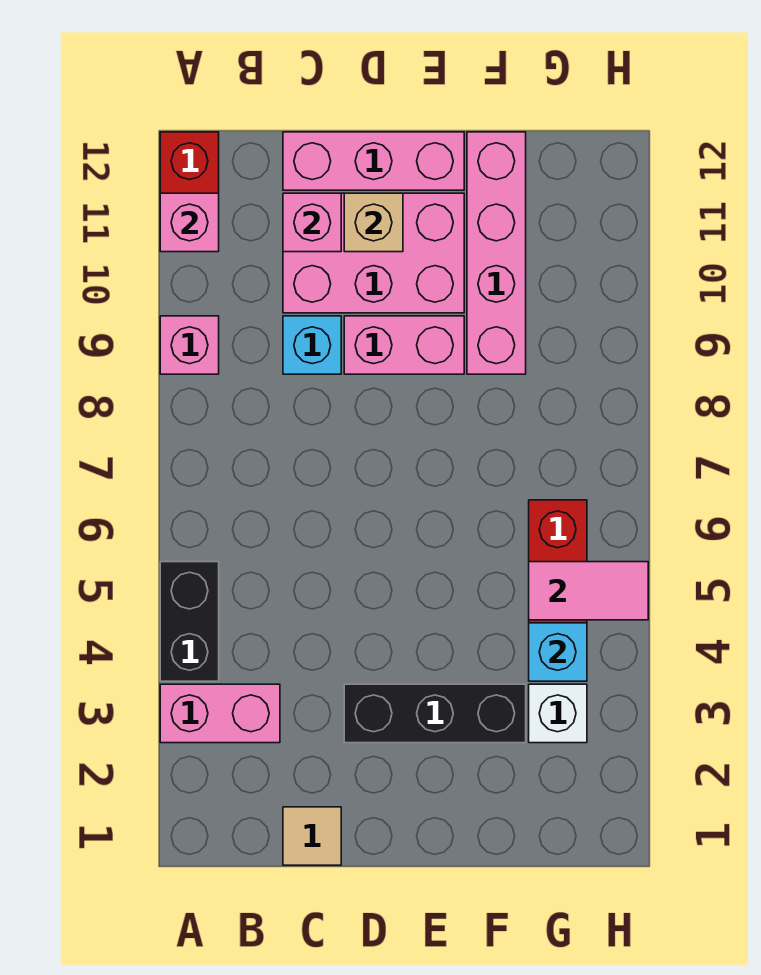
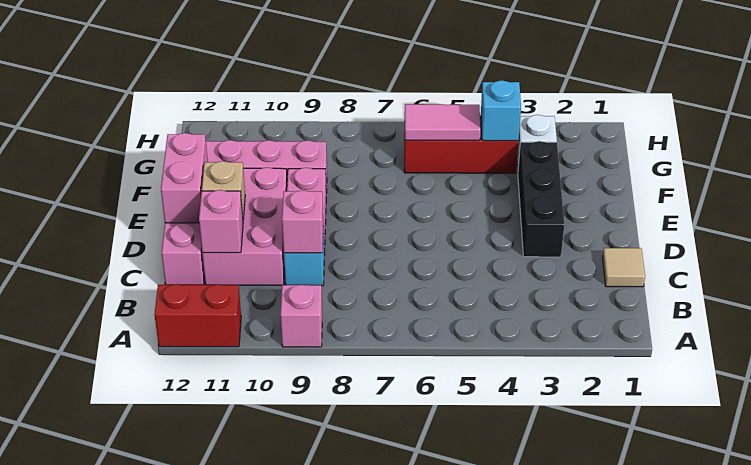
pink 1x2 brick [160,684,280,743] -> pink 1x2 brick moved to [161,133,208,223]
black 1x2 brick [160,562,219,681] -> none
pink 1x1 brick [160,193,219,252] -> pink 1x1 brick moved to [282,190,323,253]
pink 1x2 tile [529,562,648,620] -> pink 1x2 tile turned to [405,104,481,140]

